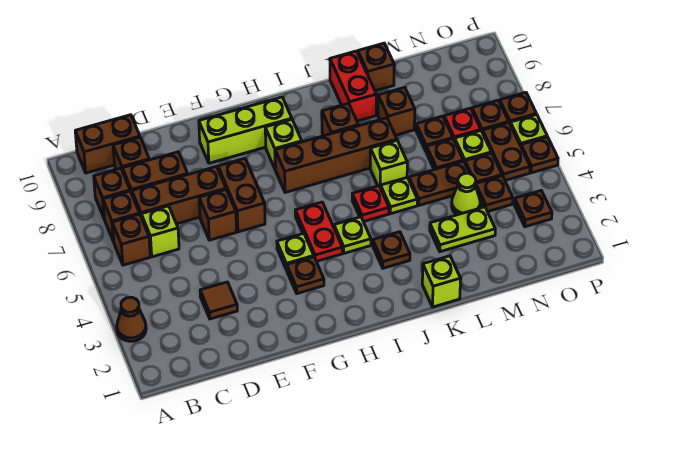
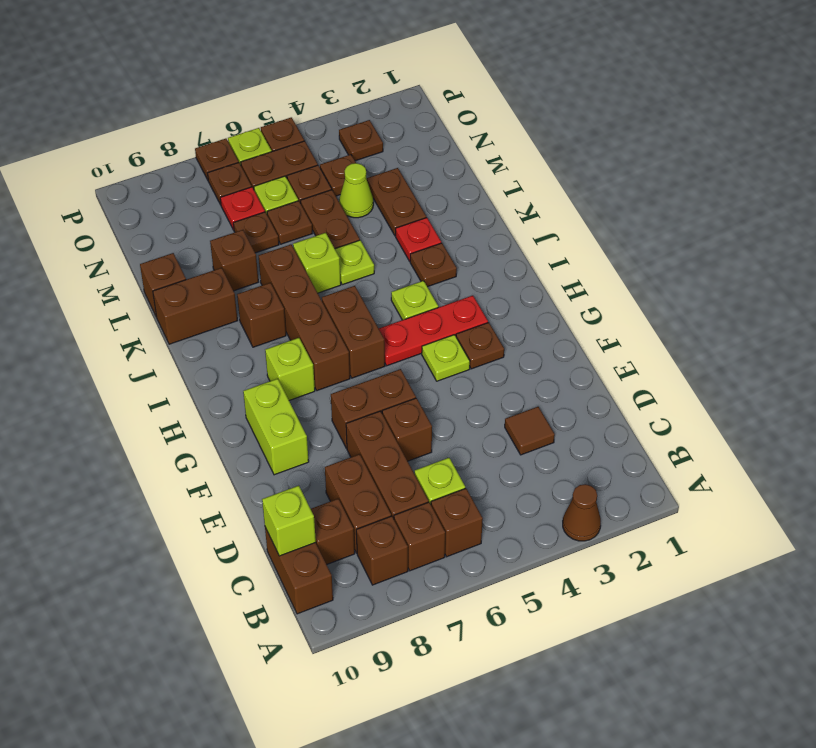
lime 1x3 brick [199,97,292,163] -> lime 1x2 brick [243,379,309,475]
red 1x2 plate [295,202,342,261] -> red 1x3 plate [379,296,488,366]
none -> brown 1x2 brick [322,286,385,378]
red 1x1 plate [352,186,389,222] -> red 1x1 plate moved to [395,217,441,261]
lime 1x1 brick [422,256,461,307] -> lime 1x1 brick moved to [262,486,316,556]
red 1x2 brick [330,51,376,121] -> brown 1x2 brick [153,268,238,344]
lime 1x2 plate [430,207,495,252] -> brown 1x2 plate [367,168,426,236]

